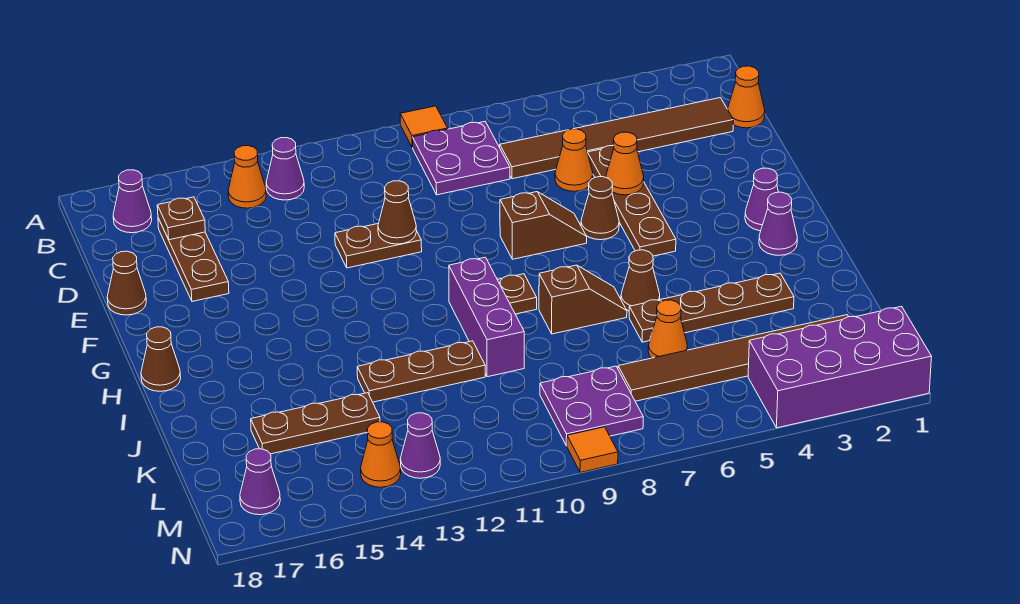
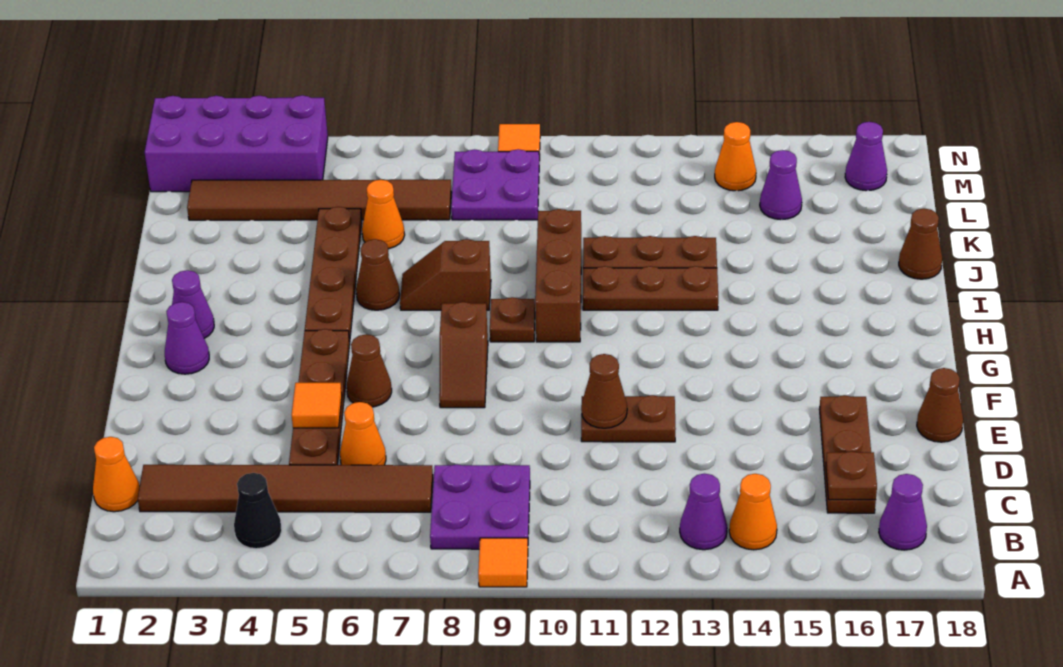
none -> black 1x1 cone [234,473,282,549]
orange 1x1 cone [606,132,644,195] -> orange 1x1 tile [292,383,342,428]
brown 1x2 slope [500,192,587,259] -> brown 1x2 slope turned to [439,302,488,408]
purple 1x3 brick [449,257,524,377] -> brown 1x3 brick [535,209,581,342]
brown 1x1 cone [141,327,181,391] -> brown 1x1 cone moved to [899,208,942,279]
brown 1x4 plate [629,273,794,342] -> brown 1x4 plate turned to [305,207,362,341]
brown 1x3 plate [251,393,380,454] -> brown 1x3 plate moved to [583,266,718,310]
purple 1x1 cone [400,413,440,478] -> purple 1x1 cone moved to [760,150,802,220]

